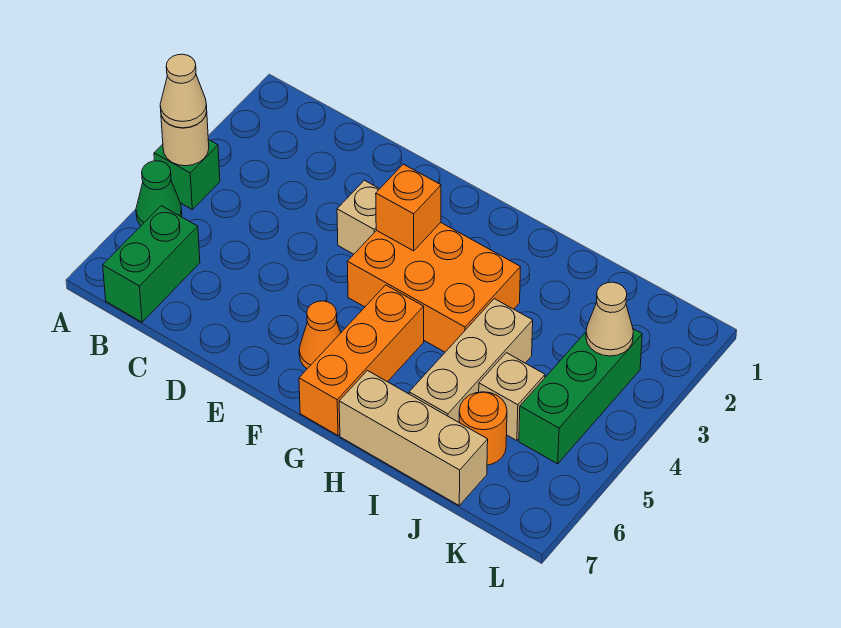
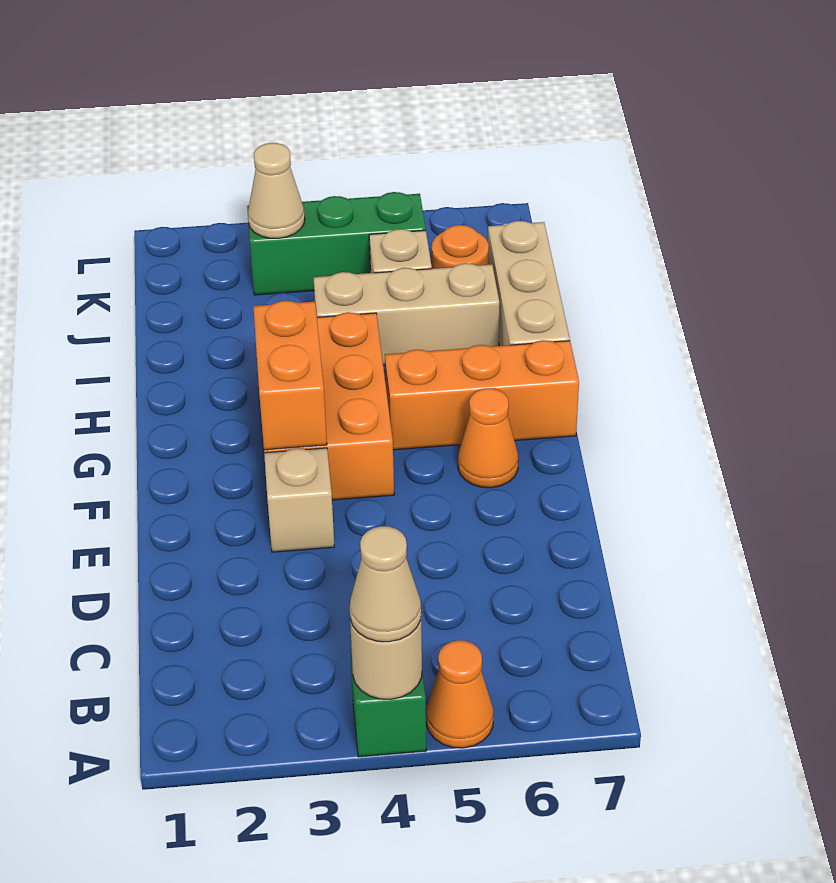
green 1x1 cone [136,161,182,226] -> orange 1x1 cone [426,640,494,748]
green 1x2 brick [103,206,200,322] -> none
orange 1x1 brick [376,164,441,251] -> orange 1x2 brick [253,301,327,450]

